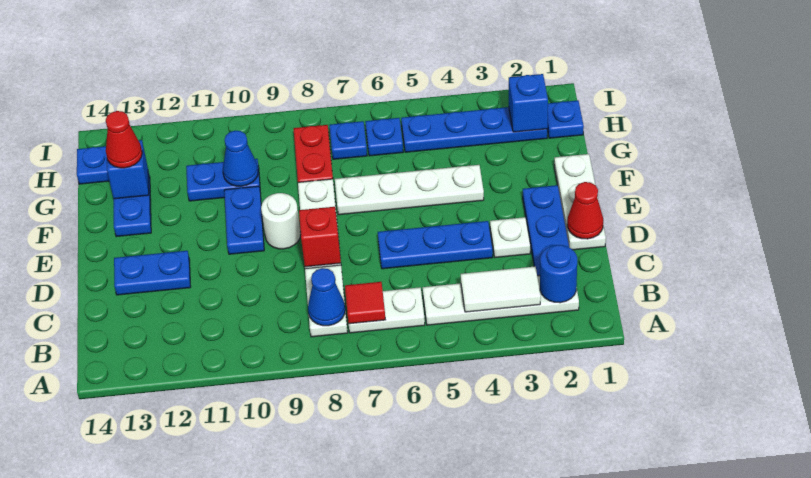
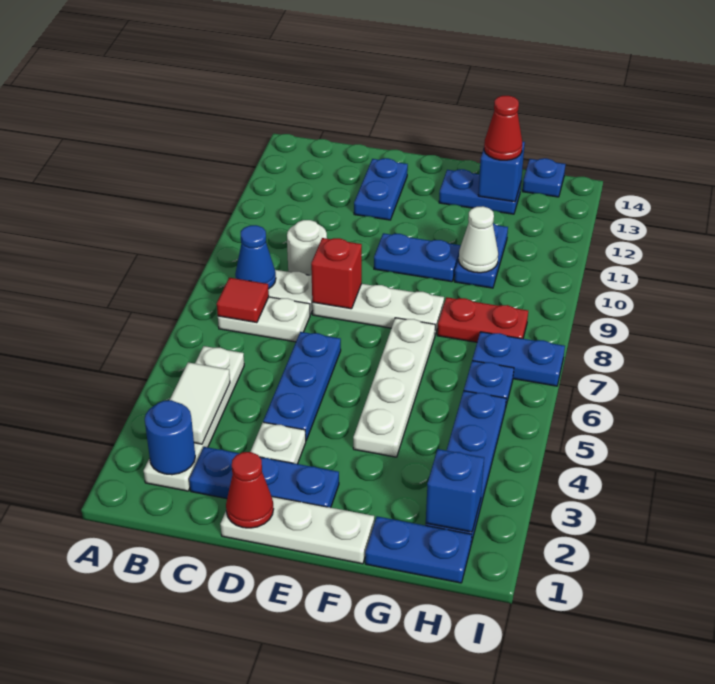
white 1x2 plate [349,287,425,333] -> white 1x2 plate turned to [218,297,310,342]
white 1x1 round brick [261,193,301,249] -> white 1x1 round brick moved to [287,220,327,276]
blue 1x1 cone [223,131,258,186] -> white 1x1 cone [459,206,498,273]
blue 1x1 plate [547,100,584,138] -> blue 1x2 plate [365,516,472,583]
blue 1x1 plate [330,121,367,159] -> blue 1x2 plate [472,332,565,386]

